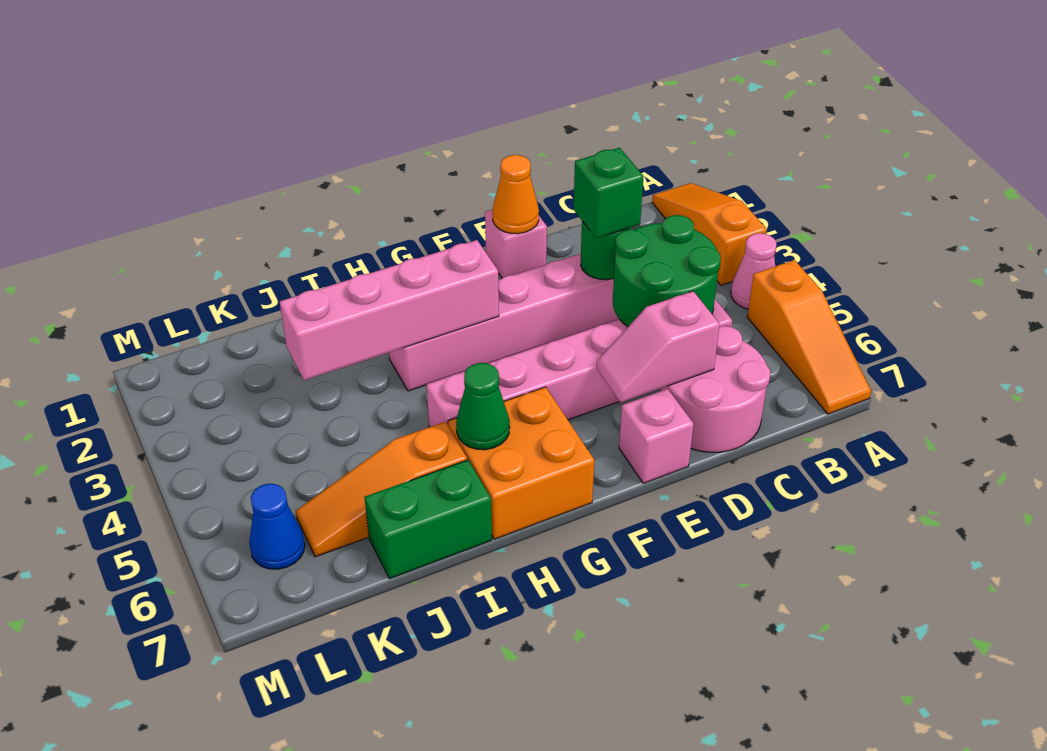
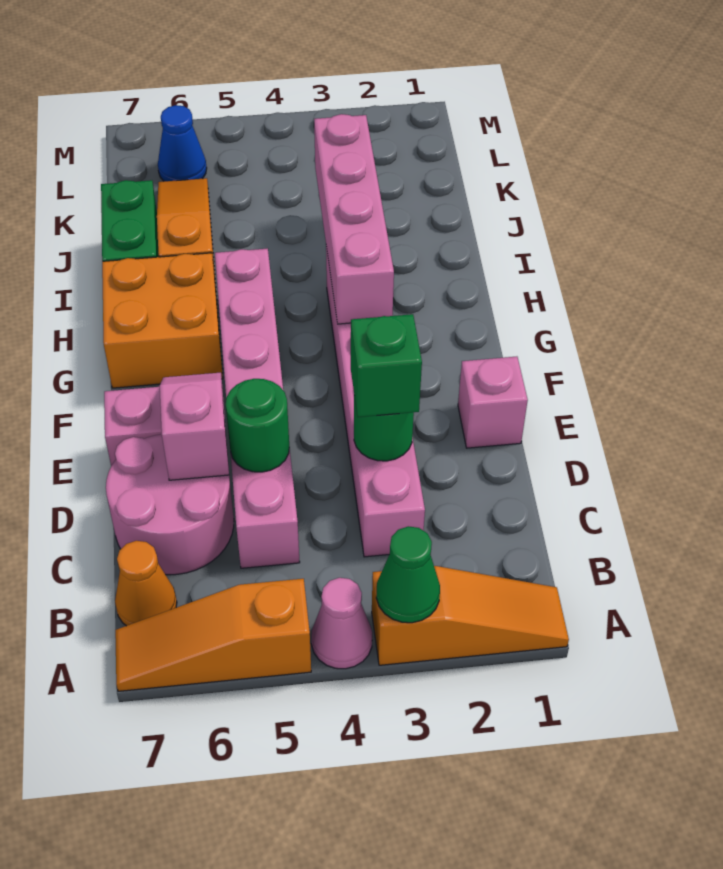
green 2x2 round brick [613,215,721,327] -> green 1x1 round brick [226,379,289,472]
orange 1x1 cone [493,155,539,234] -> orange 1x1 cone moved to [115,541,177,626]
green 1x1 cone [456,363,510,450] -> green 1x1 cone moved to [376,526,440,623]

